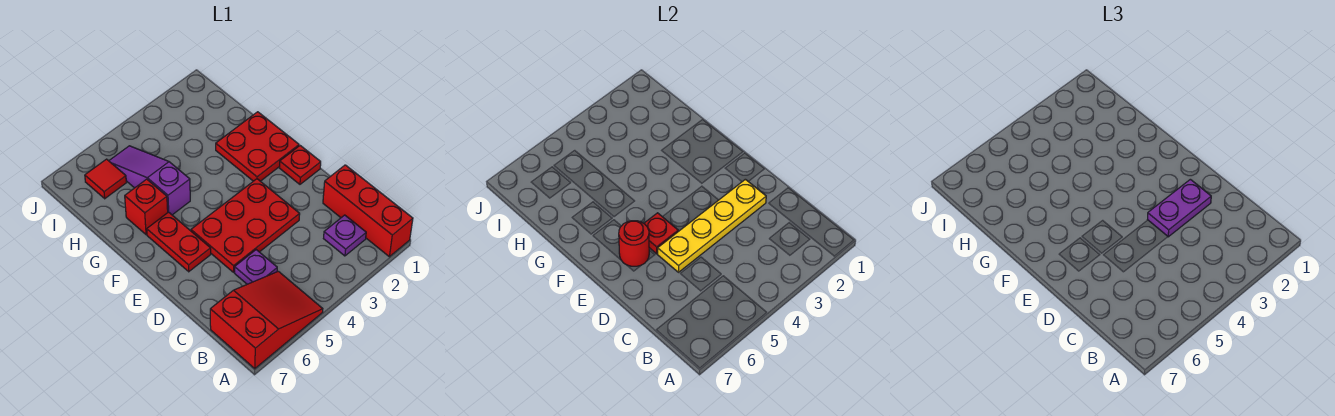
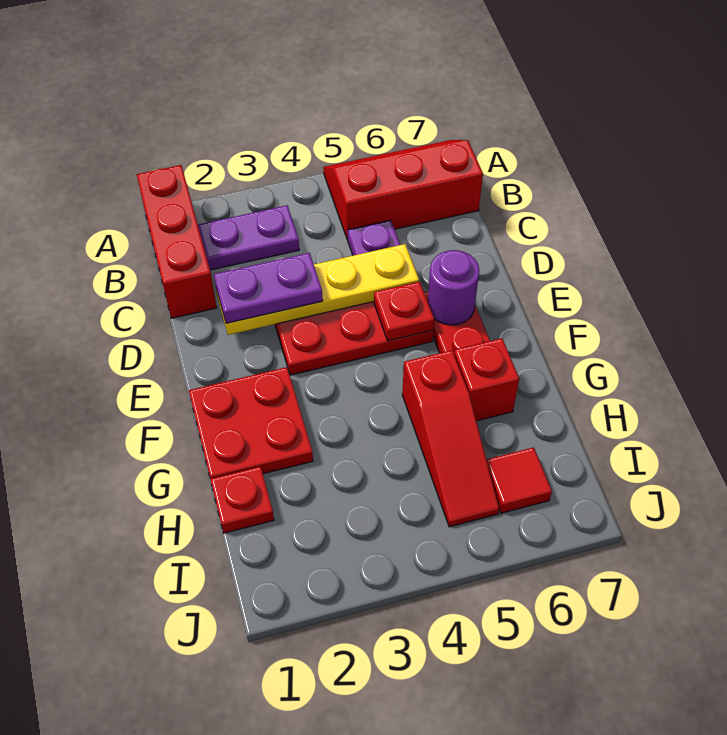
red 2x3 slope [210,271,323,369] -> red 2x3 slope turned to [323,140,483,239]
purple 1x1 plate [324,215,366,256] -> purple 1x2 plate [198,205,299,270]
red 1x1 plate [279,146,321,184] -> red 1x1 plate moved to [210,467,274,533]
red 1x1 round brick [619,221,649,266] -> purple 1x1 round brick [428,250,479,325]
purple 1x3 slope [109,146,190,215] -> red 1x3 slope [402,350,499,527]

